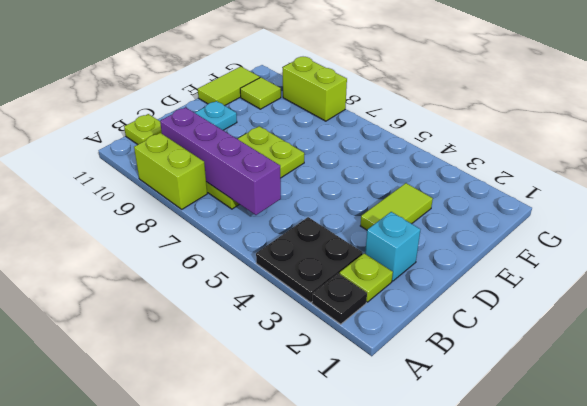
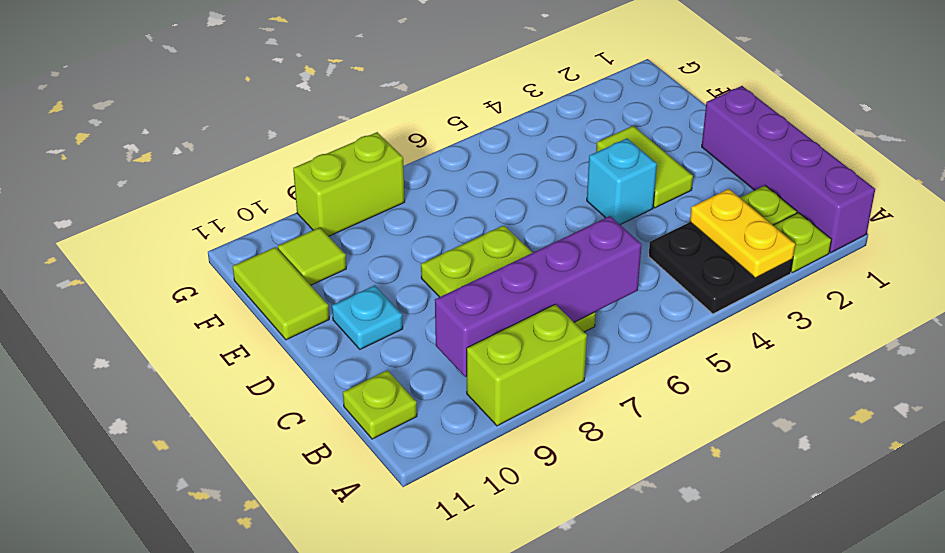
none -> purple 1x4 brick [702,86,875,253]
black 1x1 plate [312,273,367,324] -> lime 1x1 plate [773,213,831,273]
none -> yellow 1x2 plate [690,189,795,278]
cyan 1x1 brick [365,212,420,281] -> cyan 1x1 brick moved to [587,138,657,225]

